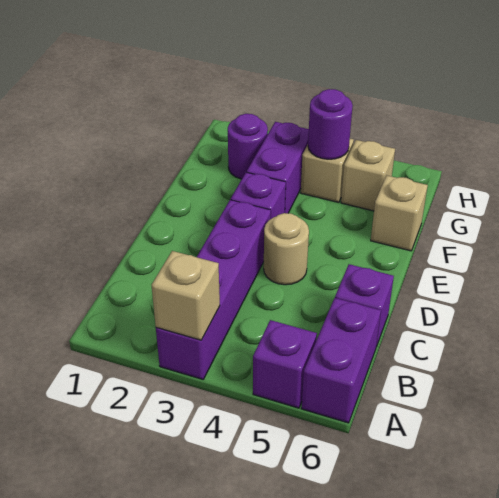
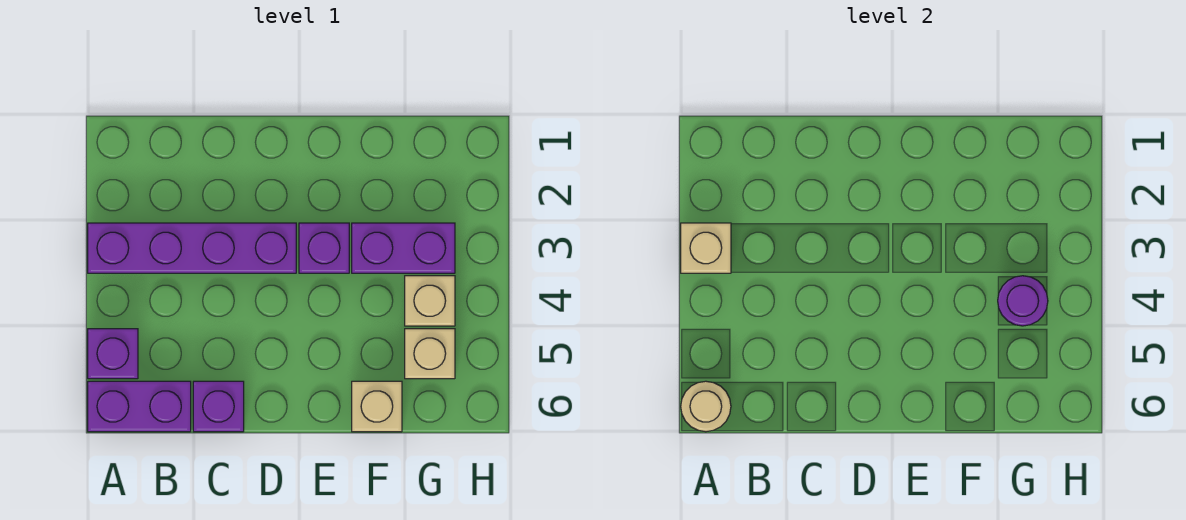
tan 1x1 round brick [264,213,309,285] -> tan 1x1 round brick moved to [681,381,731,432]
purple 1x1 round brick [228,114,268,179] -> none

